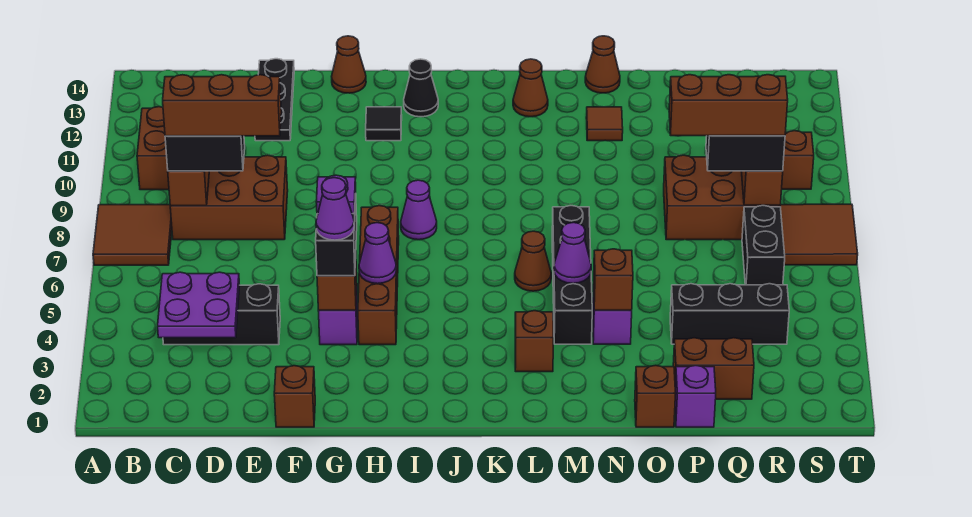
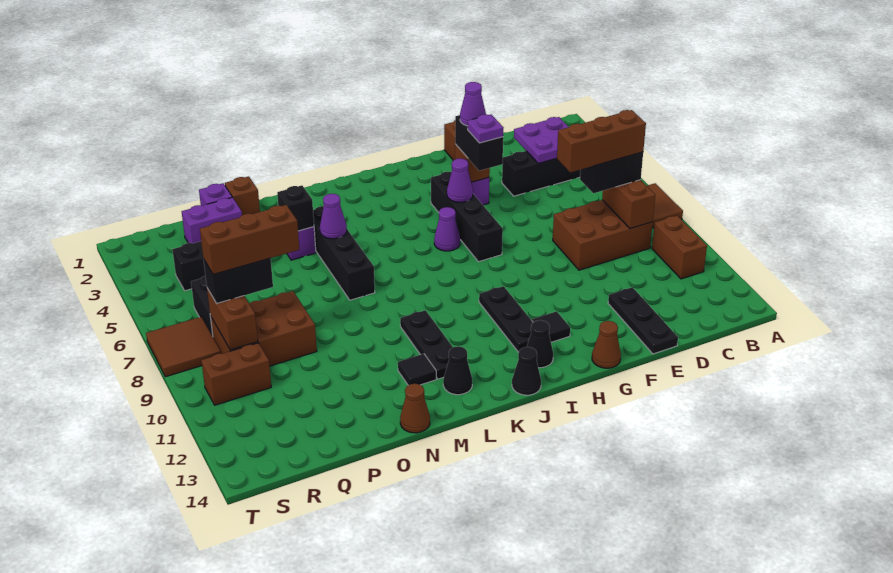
brown 1x4 brick [358,206,399,345] -> black 1x4 brick [431,172,503,262]
purple 1x1 cone [401,180,437,240] -> purple 1x1 cone moved to [434,207,460,251]
none -> black 1x3 plate [479,286,533,352]
none -> black 1x1 cone [512,347,541,395]
brown 1x1 brick [515,311,553,372] -> none
brown 1x1 cone [515,231,551,291] -> none
none -> black 1x3 plate [400,310,453,379]
brown 1x1 cone [513,59,548,117] -> black 1x1 cone [443,346,472,395]
none -> black 1x1 tile [398,354,436,385]
brown 1x1 brick [593,249,633,310] -> black 1x1 brick [277,185,314,231]
brown 1x1 tile [586,107,623,141] -> none
brown 1x2 brick [673,338,754,399] -> purple 1x2 brick [182,197,242,243]

